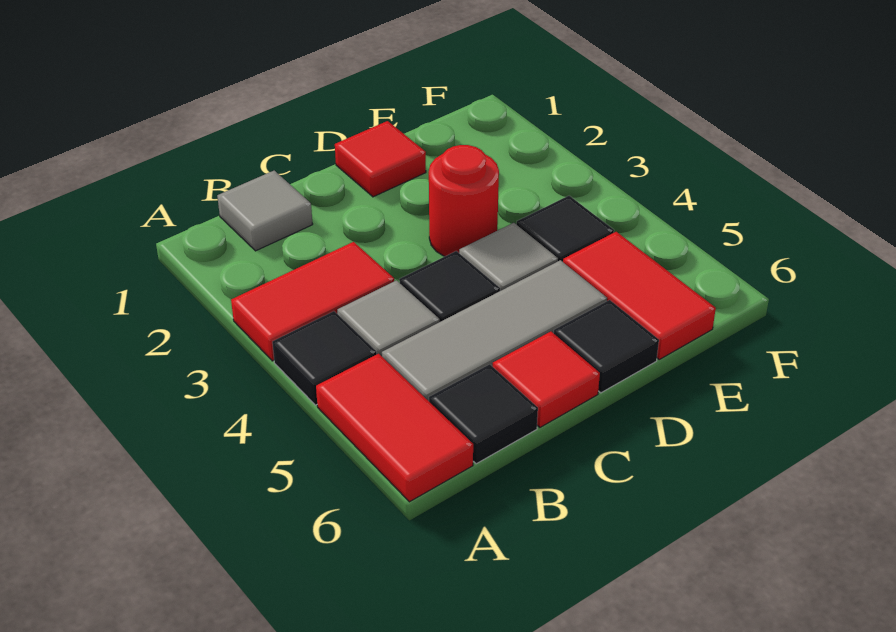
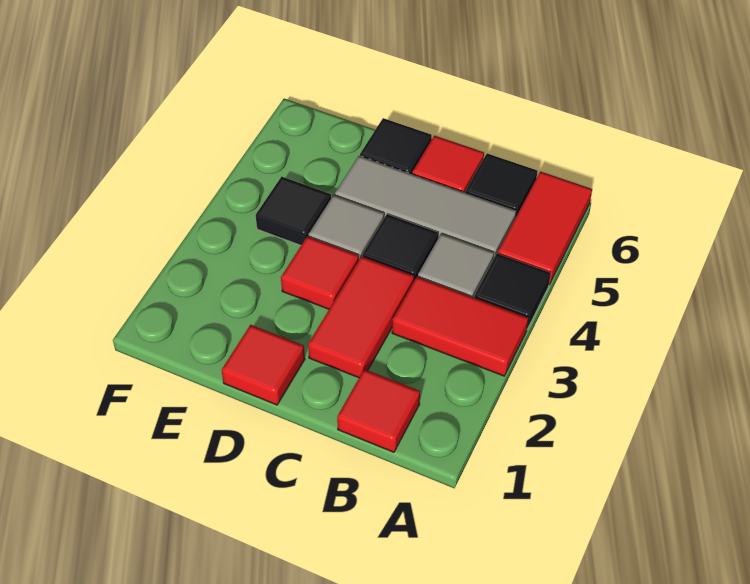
grey 1x1 tile [217,171,313,251] -> red 1x1 tile [337,369,420,452]
red 1x1 round brick [429,145,499,256] -> red 1x1 tile [281,236,359,309]
red 1x2 tile [563,232,716,359] -> red 1x2 tile moved to [308,256,414,378]

